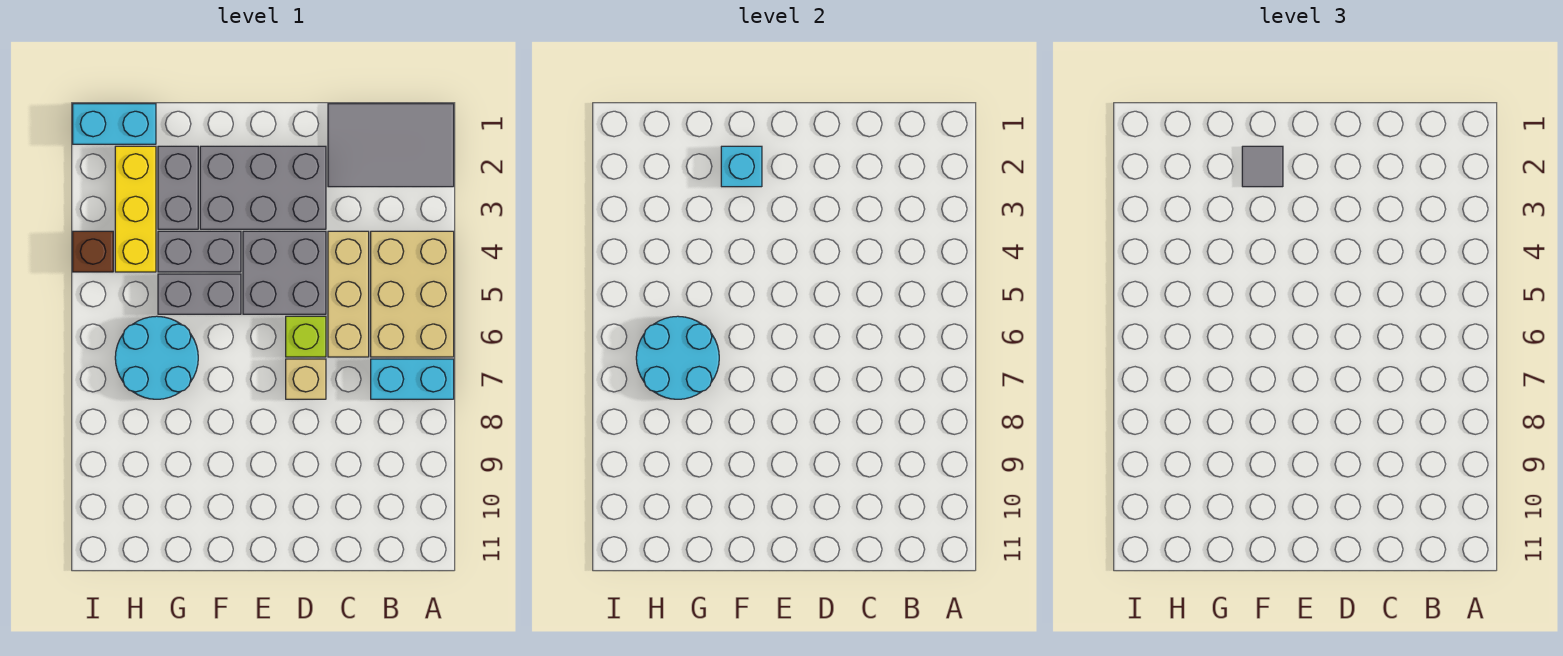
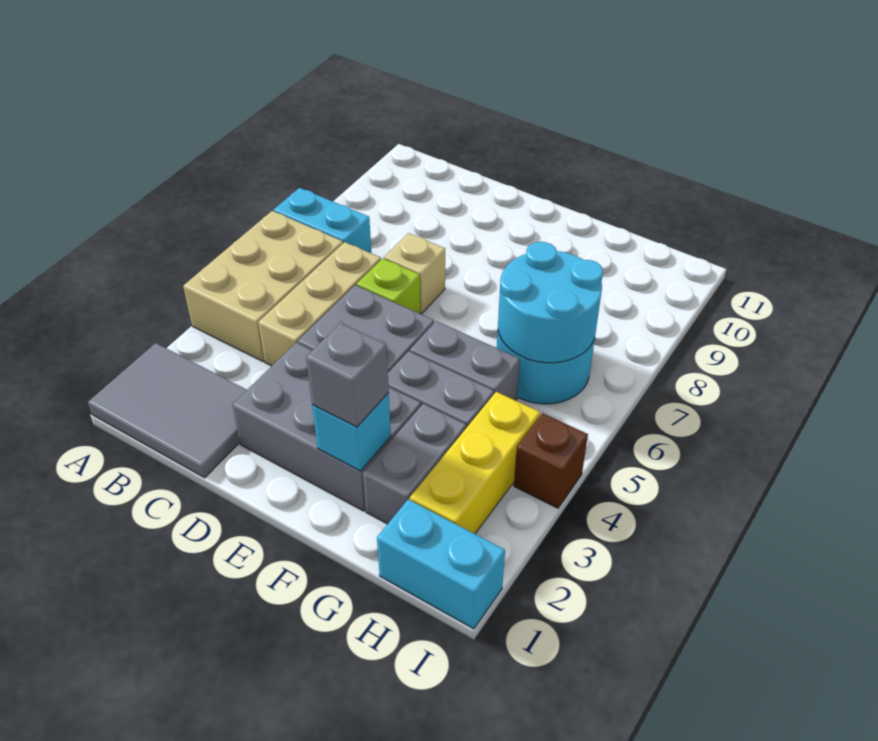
grey 1x1 tile [1242,146,1283,187] -> grey 1x1 brick [306,323,389,427]

